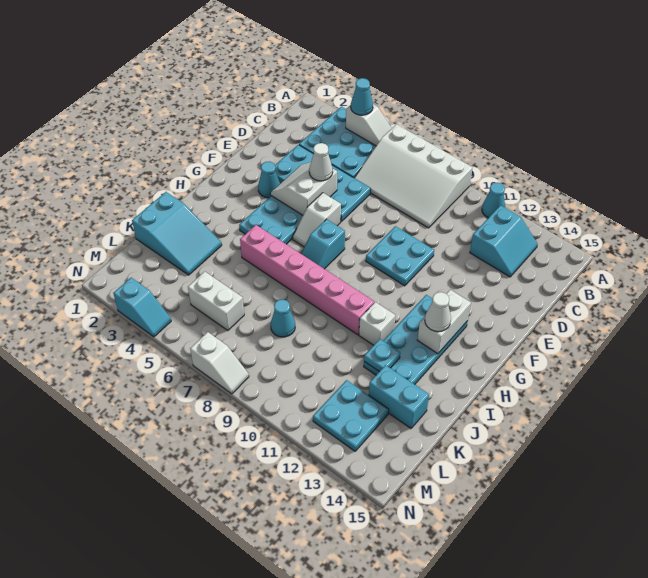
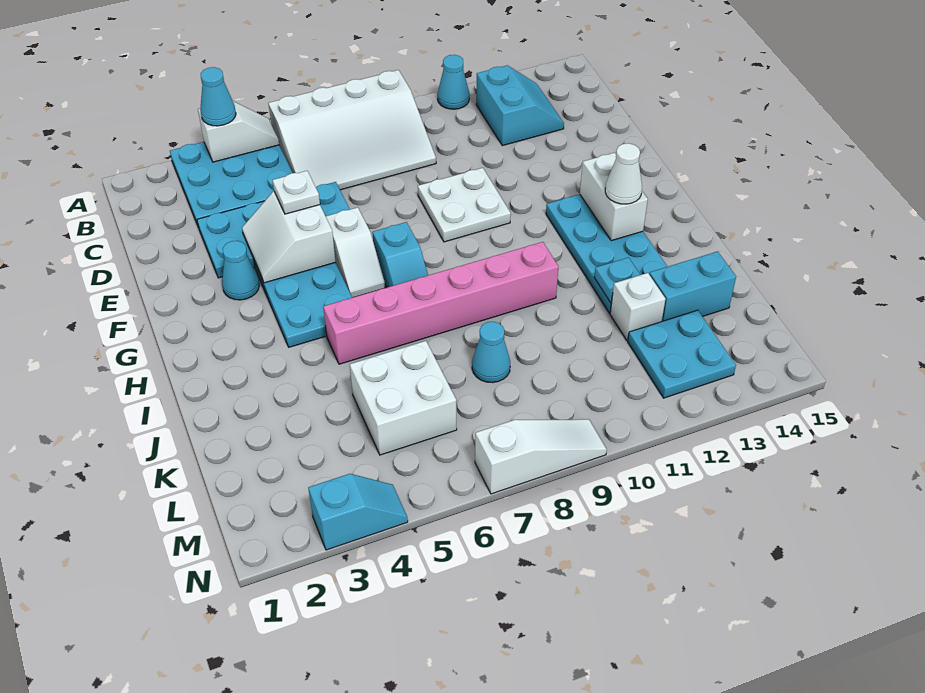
white 1x1 cone [309,143,333,181] -> white 1x1 plate [273,171,320,214]
cyan 2x2 plate [366,226,434,286] -> white 2x2 plate [418,168,511,242]
white 1x1 brick [359,302,395,345] -> white 1x1 brick moved to [610,273,665,341]
cyan 2x3 slope [132,192,222,275] -> none
white 1x2 brick [188,272,244,331] -> white 2x2 brick [350,341,457,455]
white 1x2 slope [190,332,249,394] -> white 1x3 slope [475,419,607,494]

